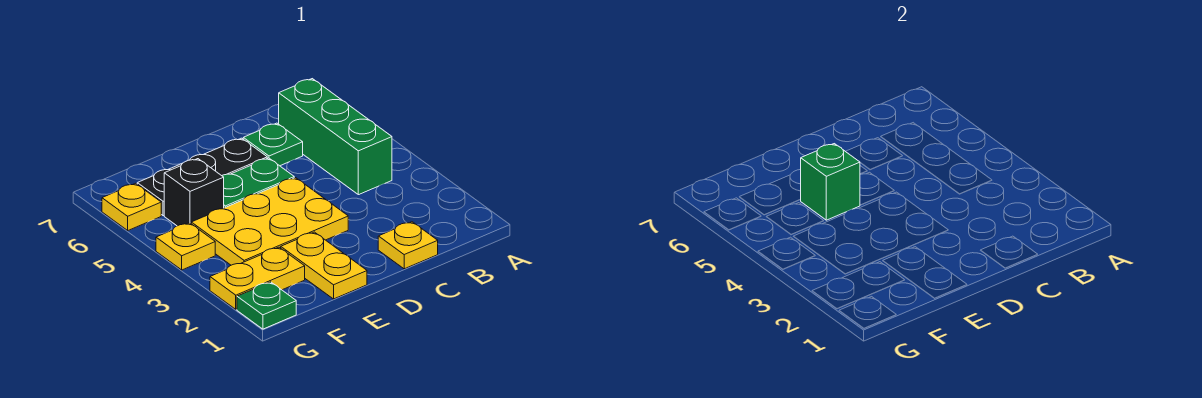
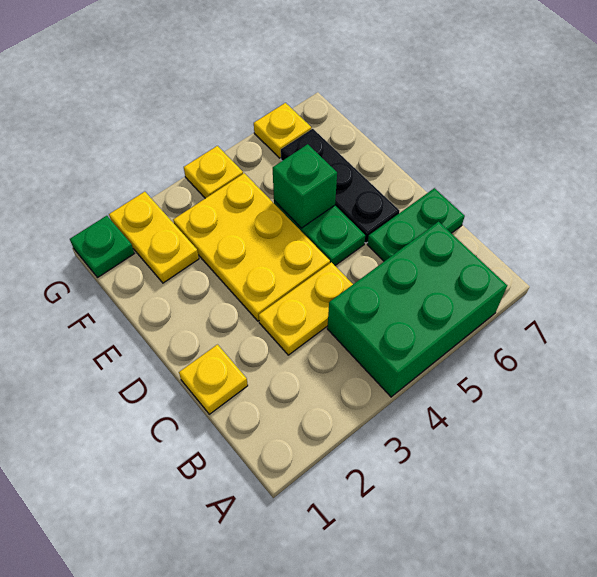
green 1x3 brick [279,79,392,195] -> green 2x3 brick [327,222,507,397]
green 1x1 plate [243,123,303,166] -> green 1x2 plate [367,188,465,261]
yellow 1x2 plate [281,232,367,299] -> yellow 1x2 plate moved to [259,262,353,355]
black 1x1 brick [164,159,224,226] -> none

